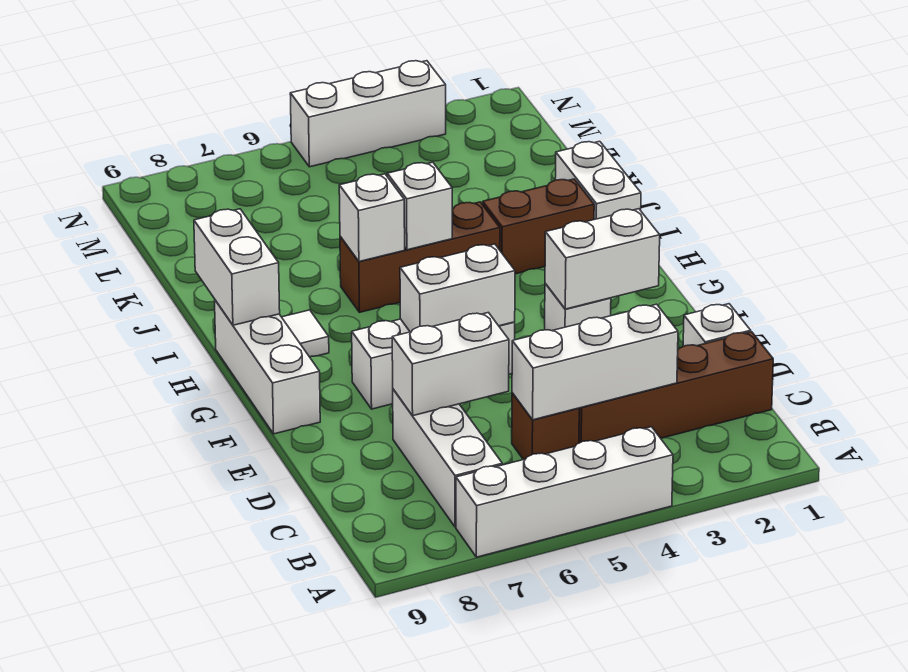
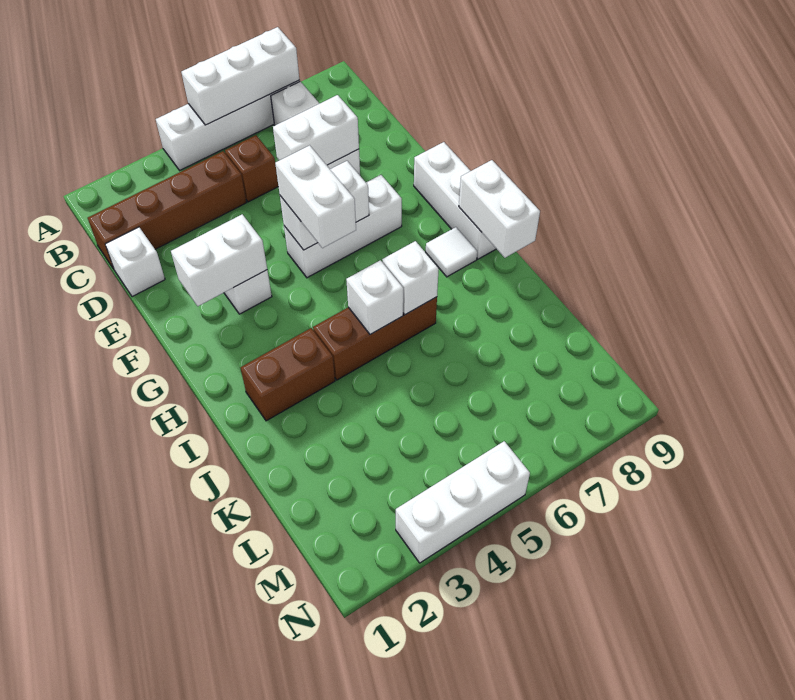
white 1x3 brick [512,304,678,420] -> white 1x3 brick moved to [181,27,299,125]
white 1x2 brick [555,141,641,220] -> white 1x2 brick moved to [275,145,356,248]

